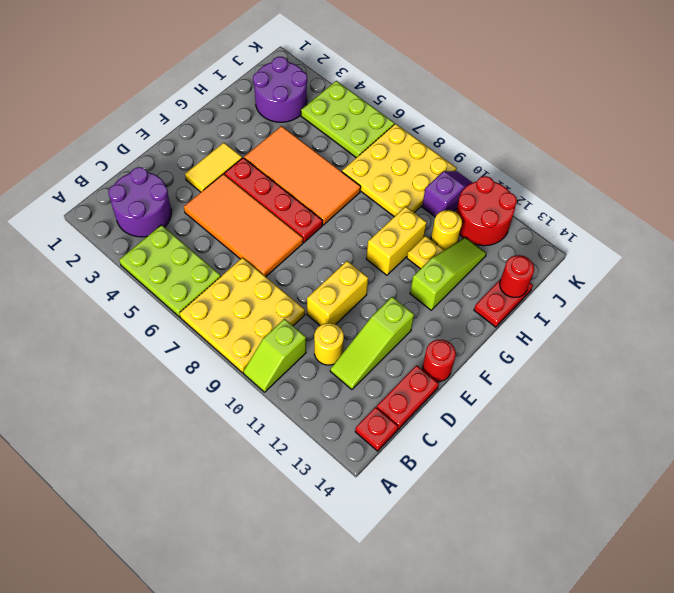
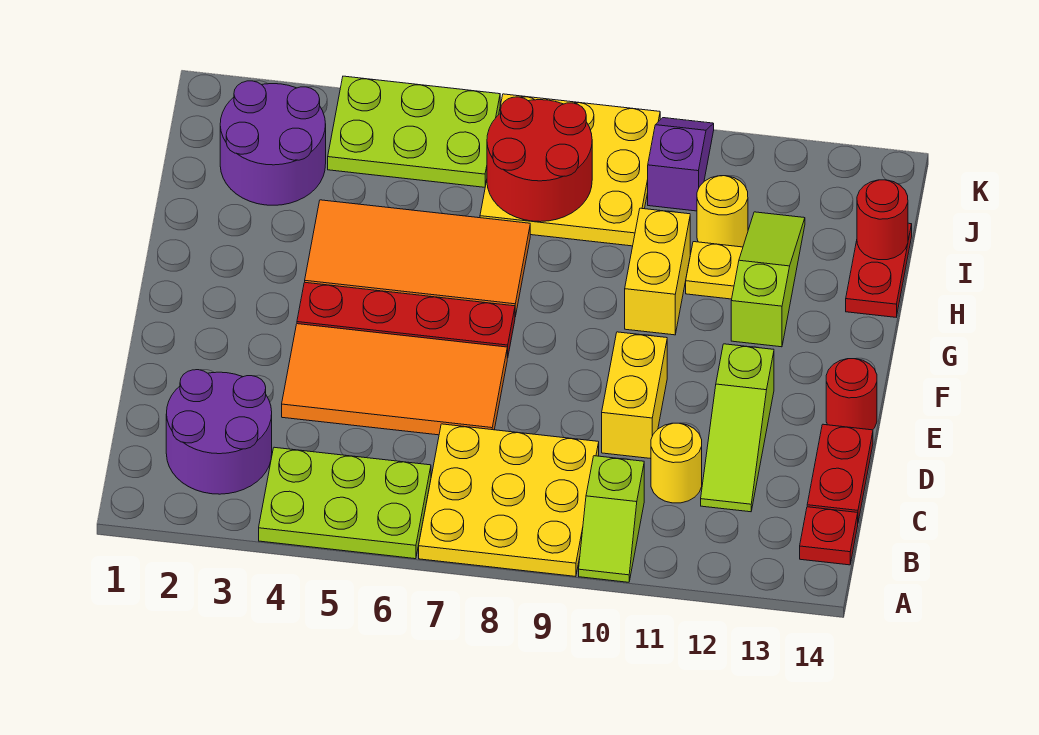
yellow 1x2 tile [185,143,242,192] -> none
red 2x2 round brick [456,176,517,246] -> red 2x2 round brick moved to [487,97,592,222]

